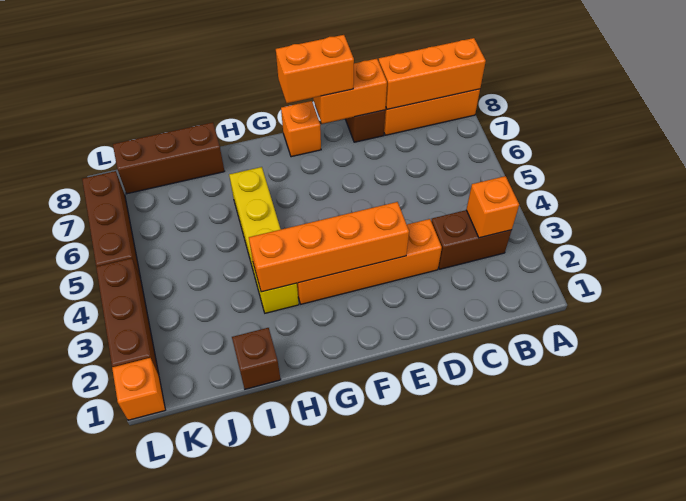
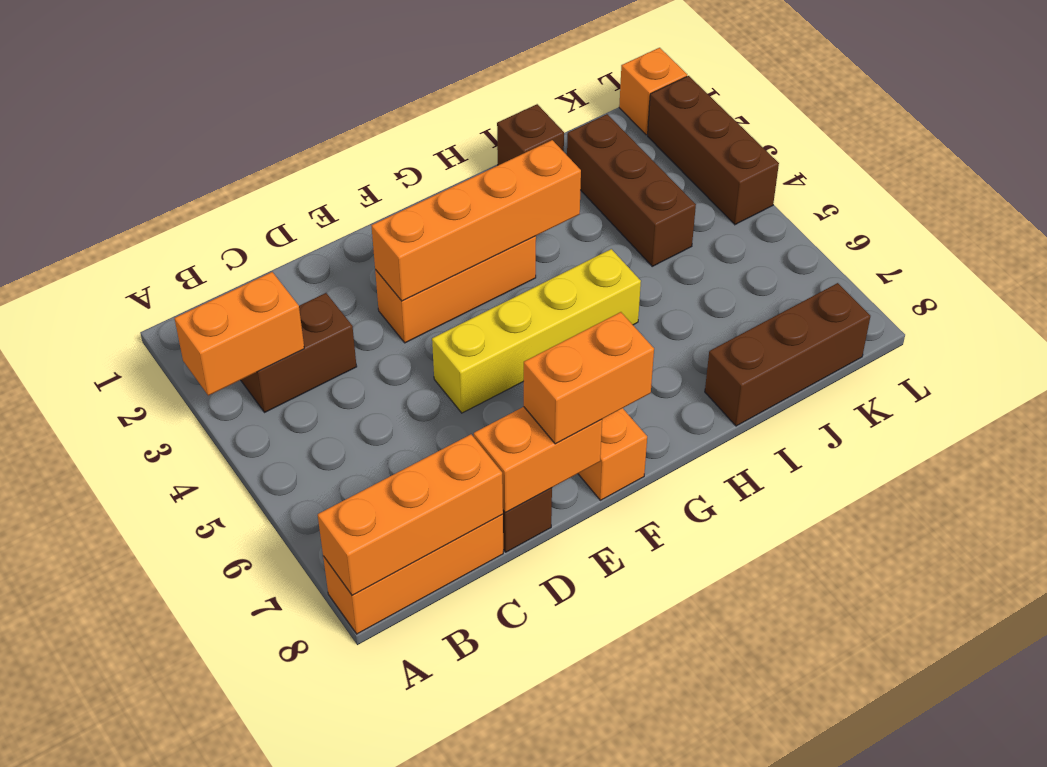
orange 1x1 brick [466,176,519,238] -> orange 1x2 brick [175,272,304,396]
orange 1x4 brick [297,219,442,304] -> orange 1x3 brick [375,236,536,343]
yellow 1x4 brick [229,167,299,313] -> yellow 1x4 brick turned to [432,249,641,413]
brown 1x3 brick [82,171,141,279] -> brown 1x3 brick moved to [567,114,696,266]

